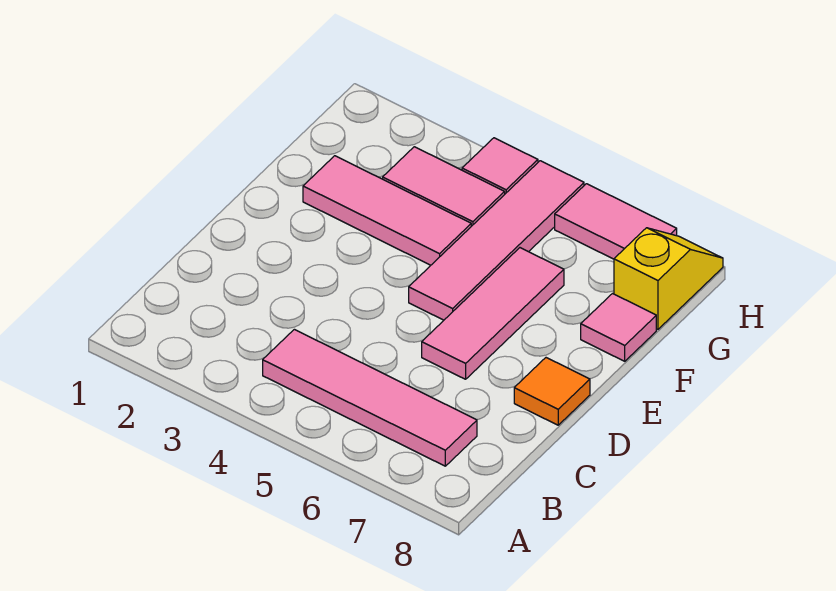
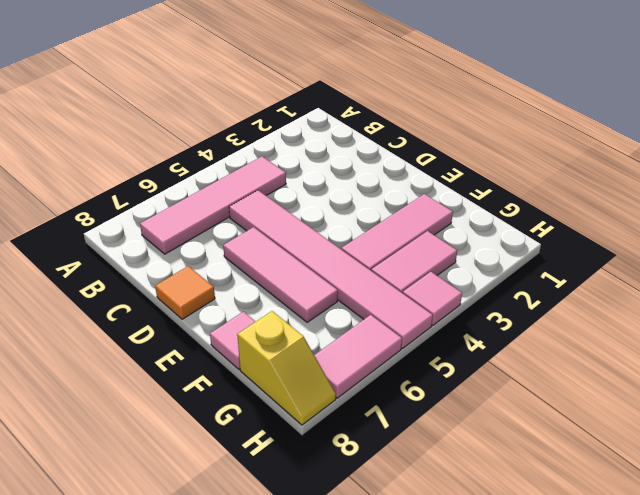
pink 1x4 tile [409,161,584,320] -> pink 1x6 tile [229,190,433,349]

